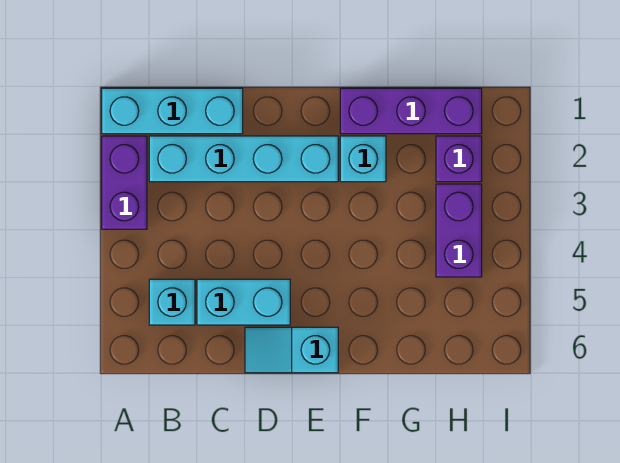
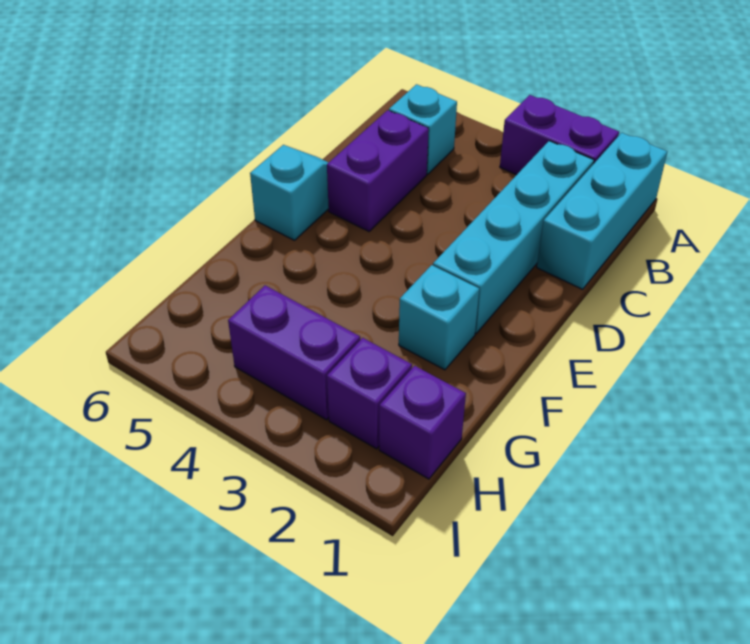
cyan 1x2 brick [197,279,290,325] -> purple 1x2 brick [327,110,429,231]
purple 1x3 brick [340,88,482,134] -> purple 1x1 brick [379,366,466,479]

